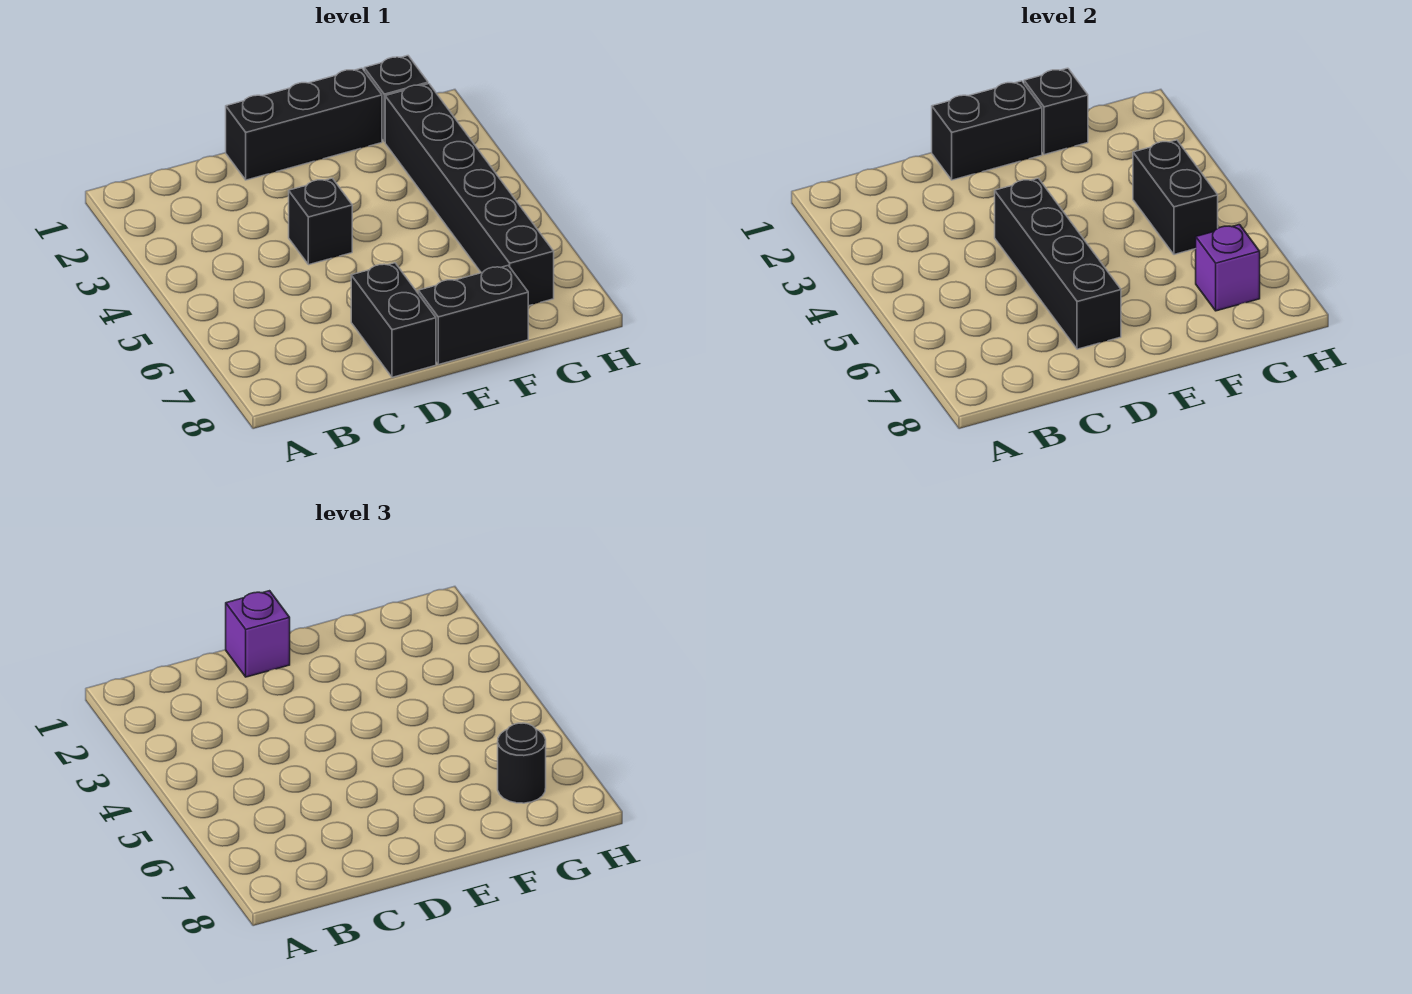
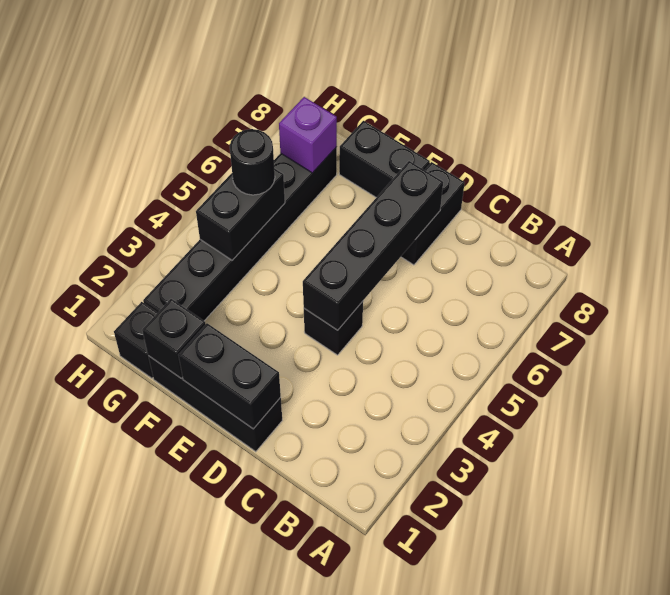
purple 1x1 brick [226,591,290,677] -> none
black 1x1 round brick [498,723,546,803] -> black 1x1 round brick moved to [230,129,275,195]

